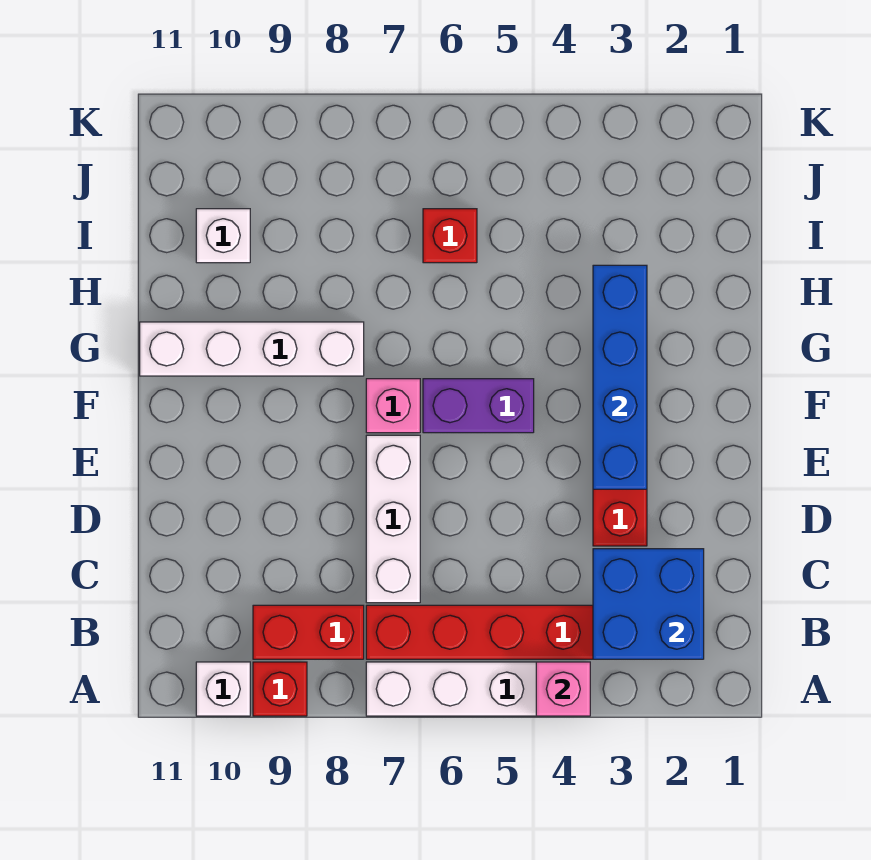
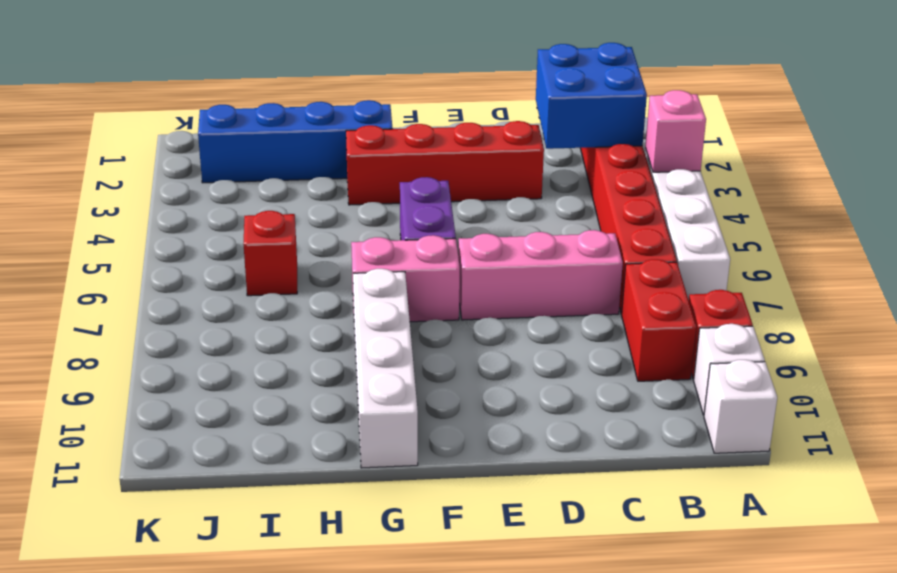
white 1x3 brick [366,435,420,603] -> pink 1x3 brick [458,230,623,320]
blue 1x4 brick [593,265,647,489] -> blue 1x4 brick moved to [198,100,393,183]
pink 1x1 brick [366,379,420,433] -> pink 1x2 brick [351,235,460,322]
white 1x1 brick [196,209,250,263] -> white 1x1 brick moved to [704,360,777,453]

